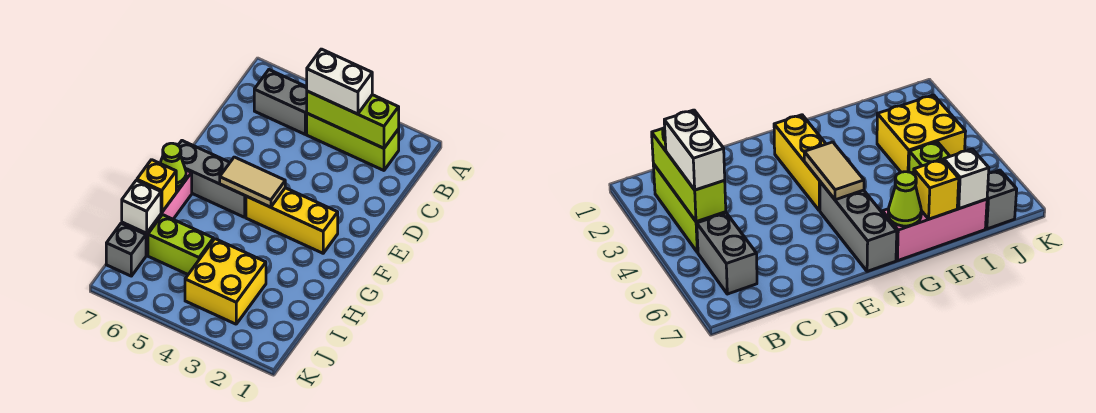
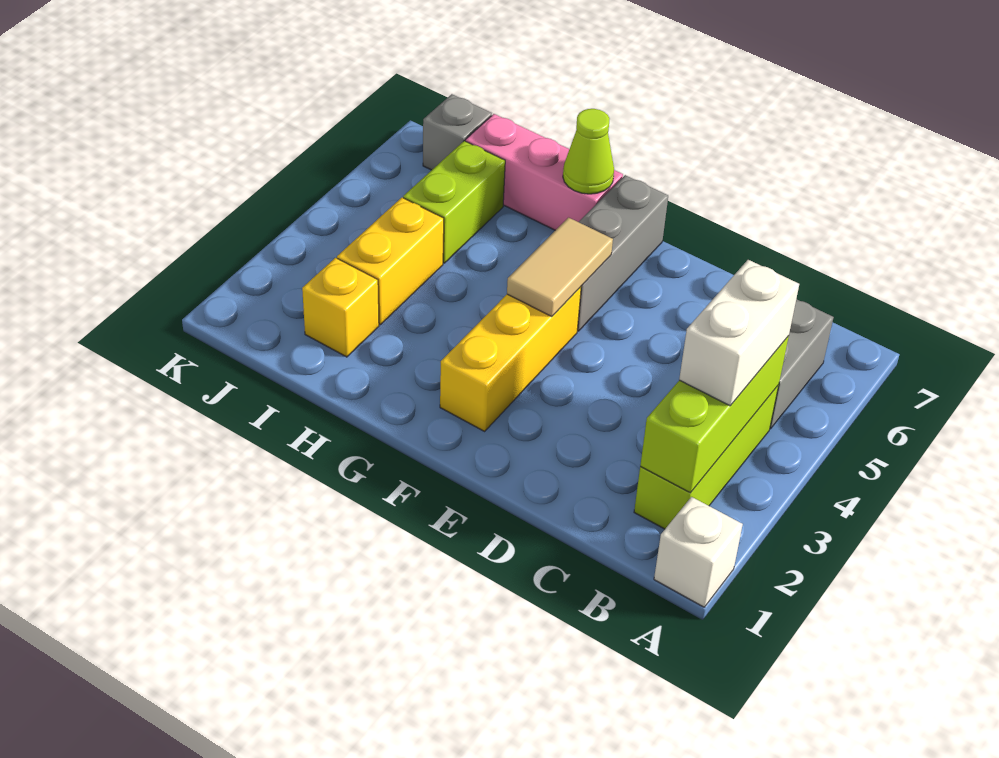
yellow 1x1 brick [137,160,176,213] -> yellow 1x1 brick moved to [302,258,379,357]
yellow 2x2 brick [185,239,266,324] -> yellow 1x2 brick [337,198,444,325]
white 1x1 brick [122,180,161,233] -> white 1x1 brick moved to [654,497,743,607]

